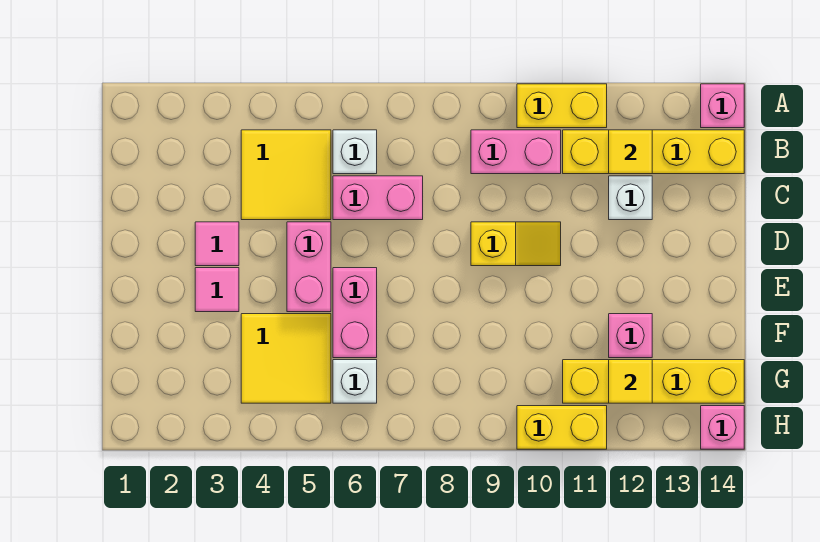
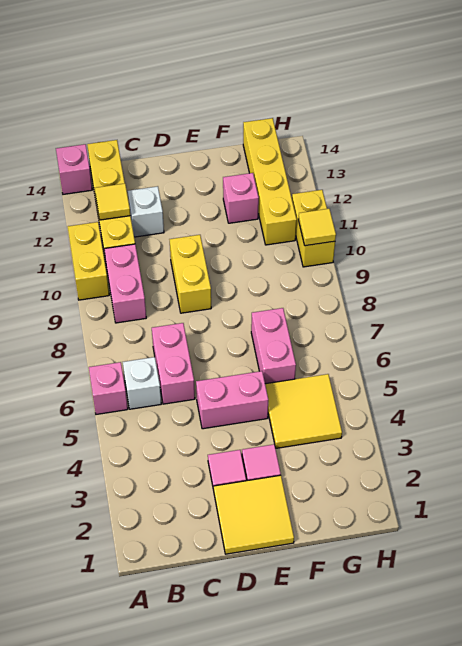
yellow 2x2 tile [241,130,331,220] -> yellow 2x2 tile moved to [214,475,294,554]
yellow 1x2 slope [471,222,561,266] -> yellow 1x2 brick [169,235,211,313]
pink 1x2 brick [333,268,377,358] -> pink 1x2 brick turned to [251,308,296,384]
white 1x1 brick [333,360,377,403] -> none
yellow 1x1 tile [609,360,652,403] -> yellow 1x1 tile moved to [299,209,336,246]
pink 1x1 brick [701,406,744,449] -> pink 1x1 brick moved to [89,362,128,414]

